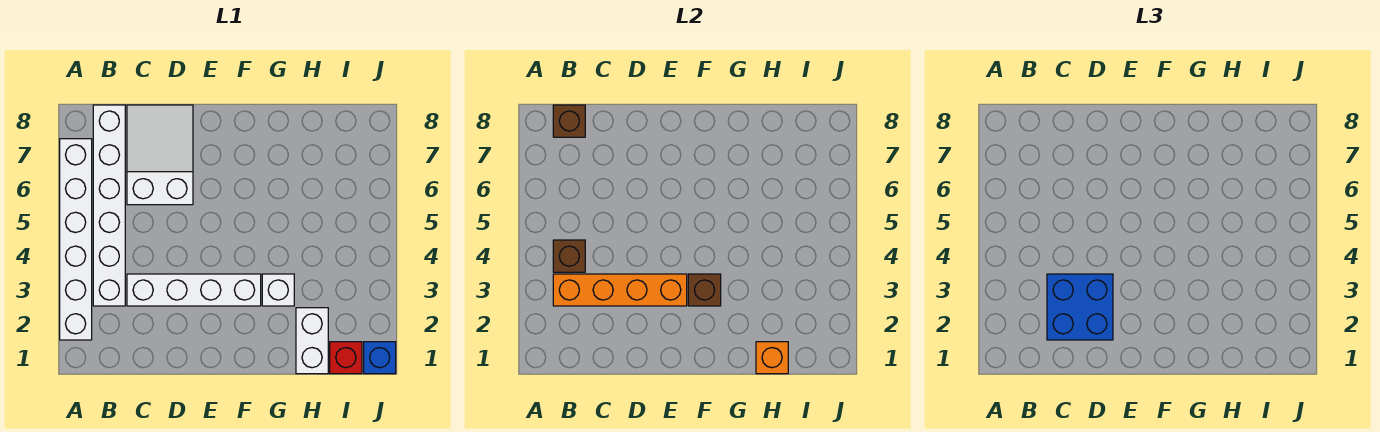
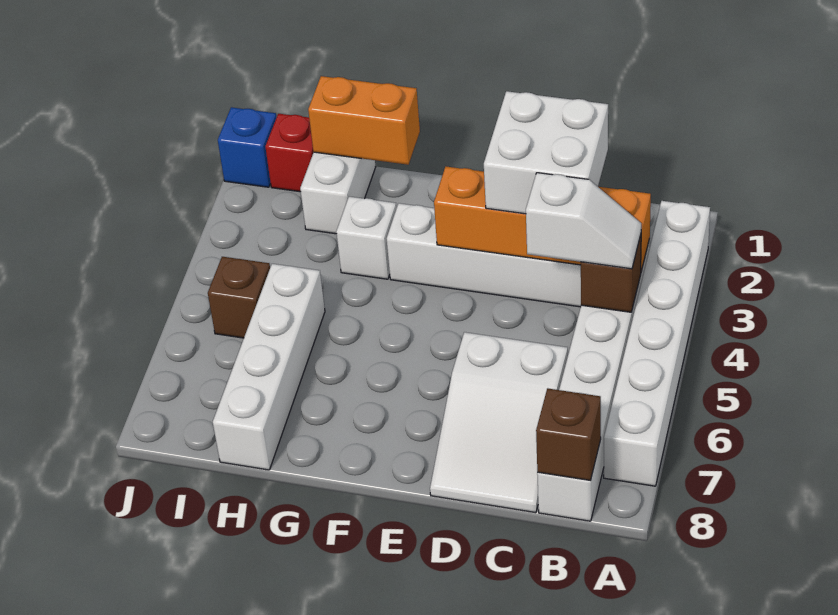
none -> white 1x2 slope [526,173,641,269]
blue 2x2 brick [1047,274,1113,340] -> white 2x2 brick [484,91,608,214]
brown 1x1 brick [688,274,721,306] -> brown 1x1 brick moved to [208,257,270,338]
orange 1x1 brick [756,342,788,374] -> orange 1x2 brick [308,76,420,165]
none -> white 1x4 brick [213,264,325,470]

